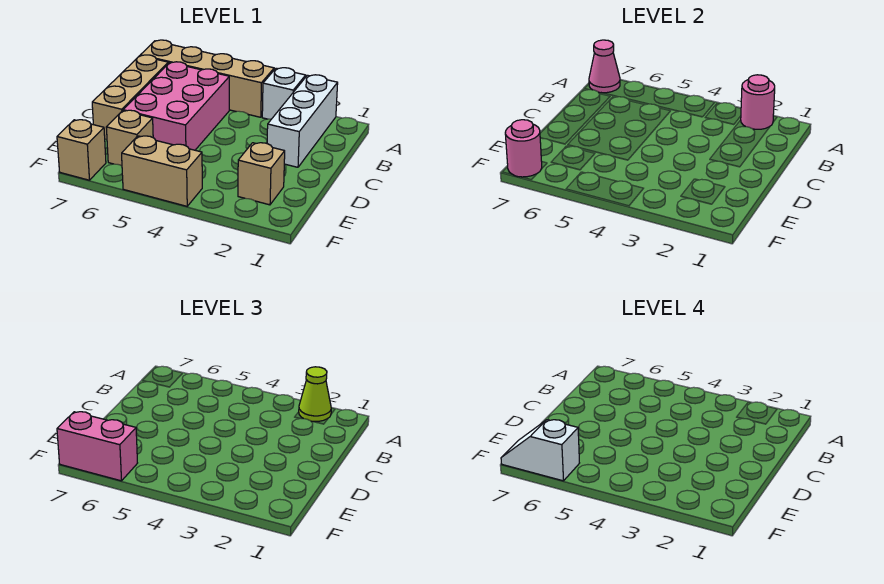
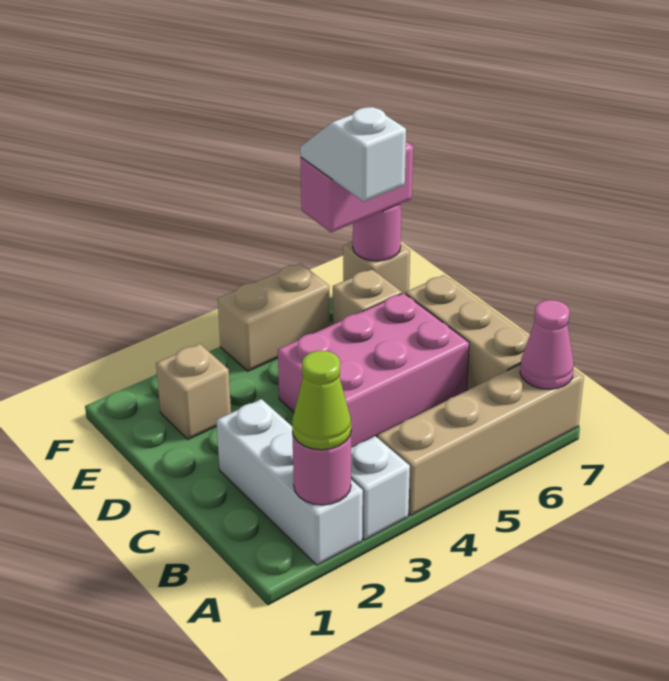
pink 2x3 brick [123,62,229,150] -> pink 2x3 brick turned to [278,293,469,448]
white 1x2 slope [501,420,579,481] -> white 1x2 slope turned to [300,107,406,202]

